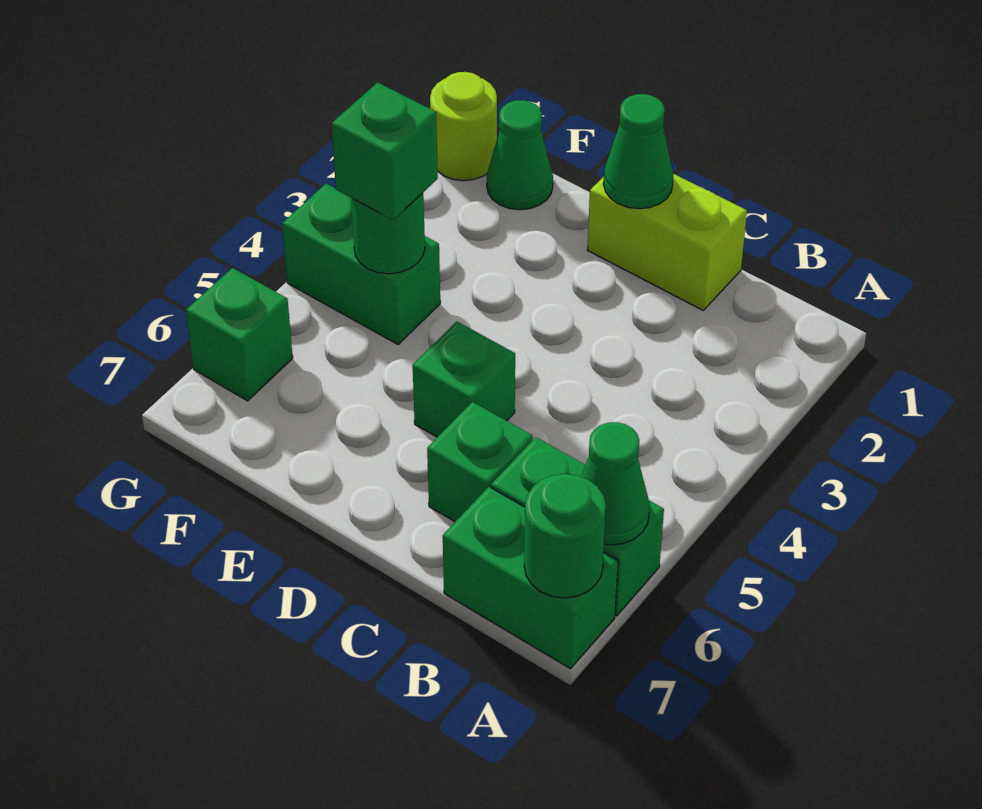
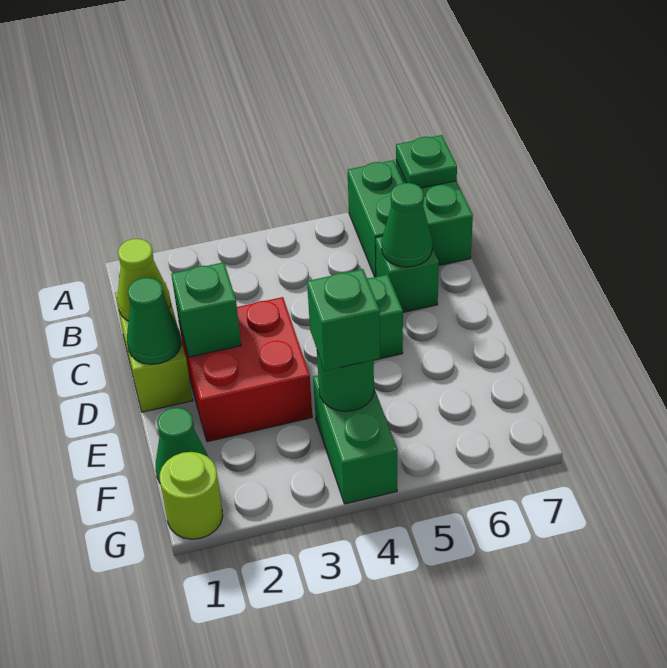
green 1x1 cone [581,422,650,545] -> green 1x1 cone moved to [381,183,433,267]
green 1x1 round brick [524,474,606,598] -> green 1x1 plate [396,135,457,188]
none -> lime 1x1 cone [117,239,171,321]
none -> red 2x2 brick [179,297,312,442]
green 1x1 brick [186,268,293,401] -> green 1x1 brick moved to [171,262,241,357]

